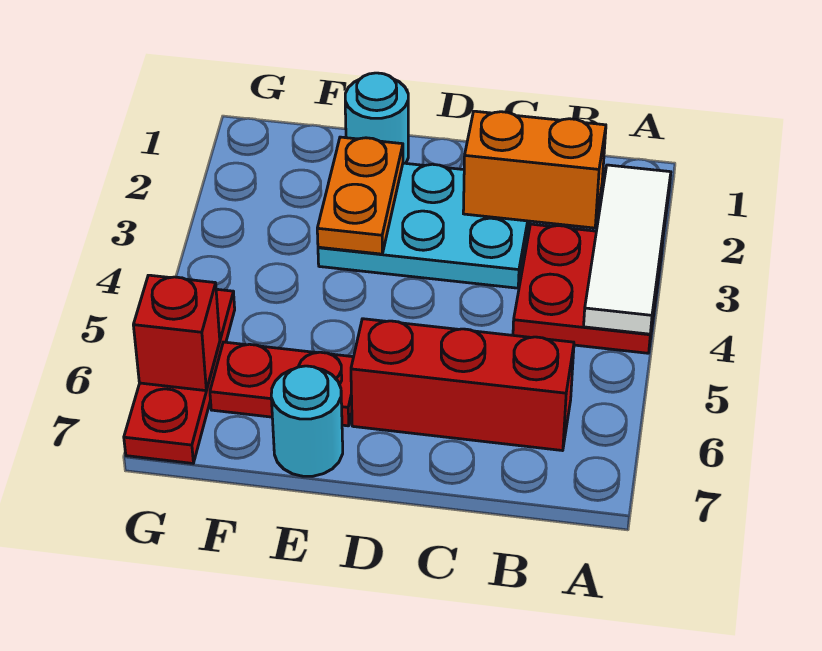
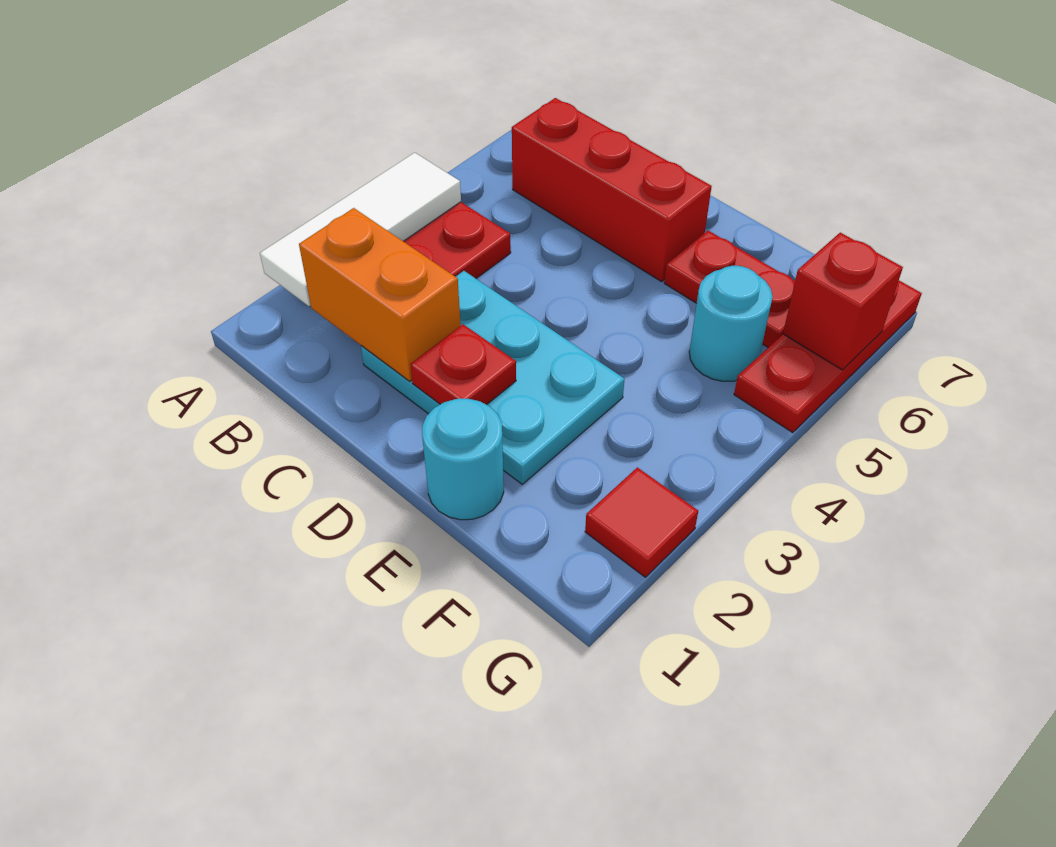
none -> red 1x1 plate [410,324,516,405]
orange 1x2 plate [317,137,403,254] -> none
cyan 1x1 round brick [271,366,343,476] -> cyan 1x1 round brick moved to [689,266,773,381]
none -> red 1x1 tile [585,467,698,577]

